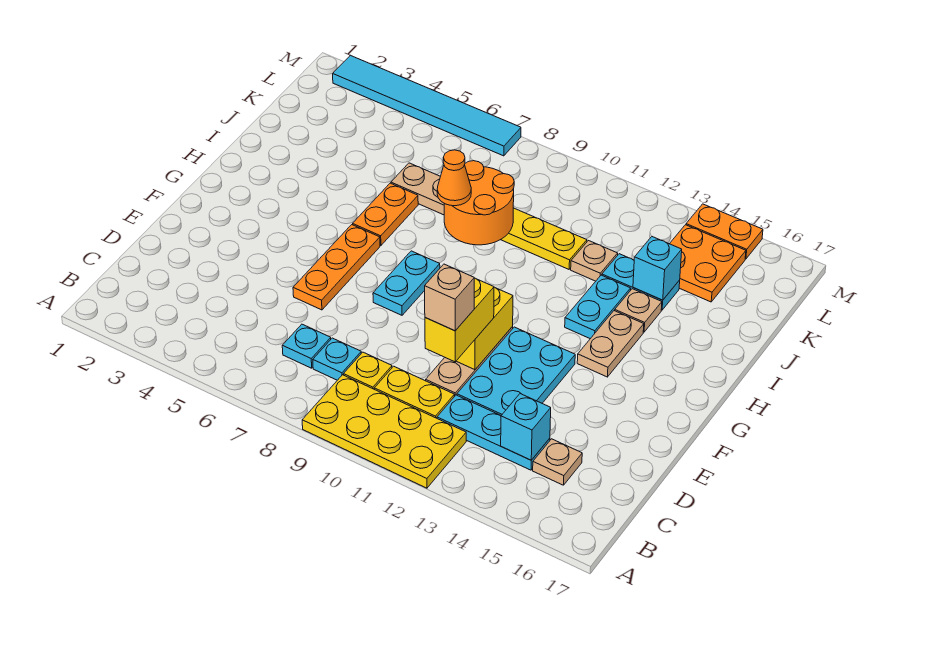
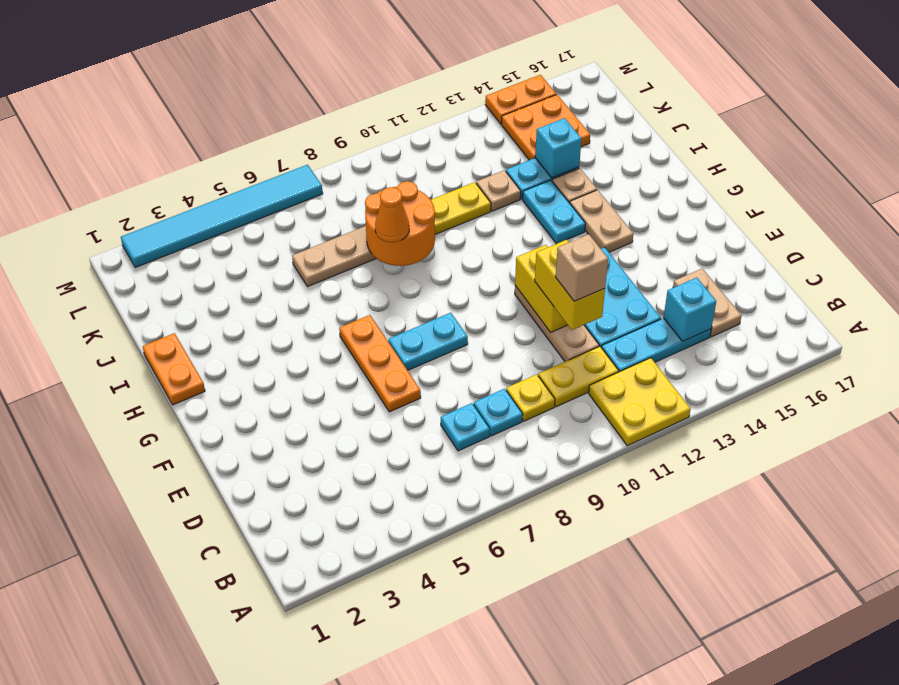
yellow 2x4 plate [302,375,466,488] -> yellow 2x2 plate [589,358,691,446]
tan 1x1 plate [533,439,582,485] -> tan 1x2 plate [673,269,741,337]
cyan 1x2 plate [373,251,440,315] -> cyan 1x2 plate turned to [388,313,468,370]
orange 1x2 plate [353,183,418,246] -> orange 1x2 plate moved to [143,333,205,405]

